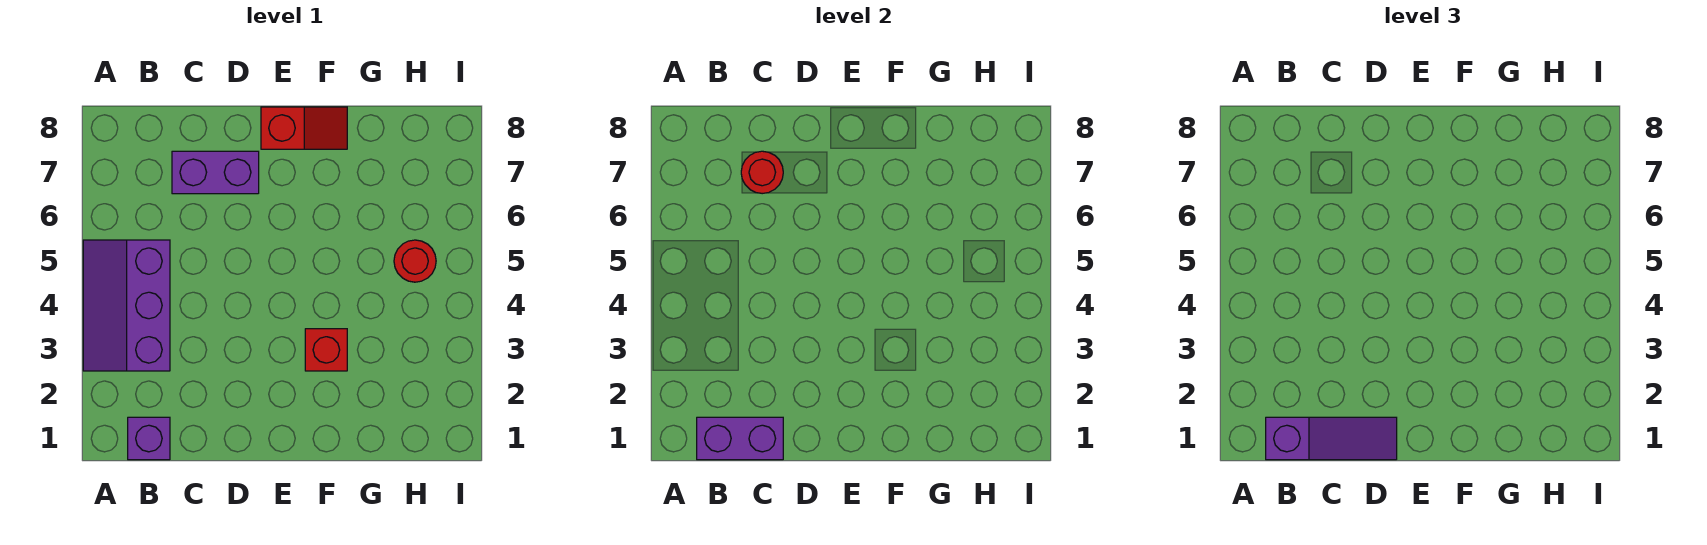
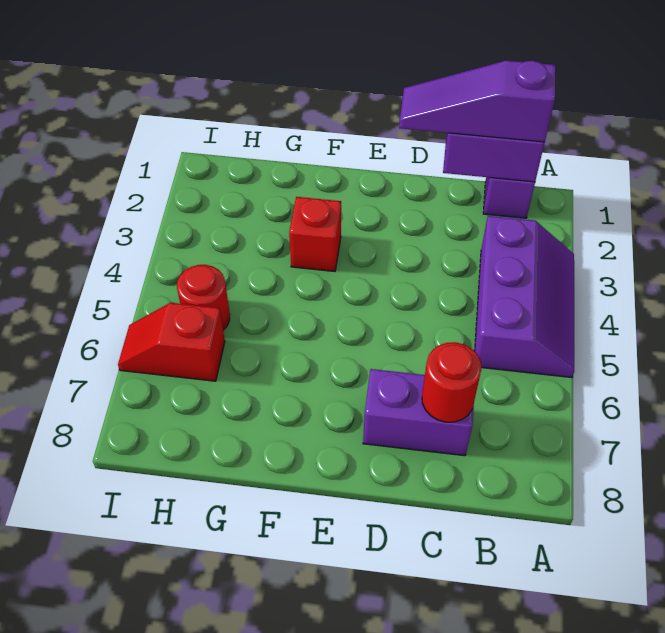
red 1x2 slope [261,107,347,149] -> red 1x2 slope moved to [118,303,225,381]

